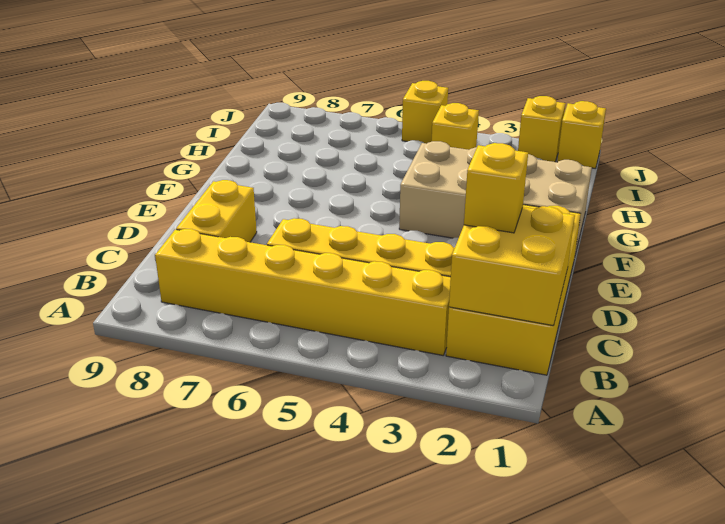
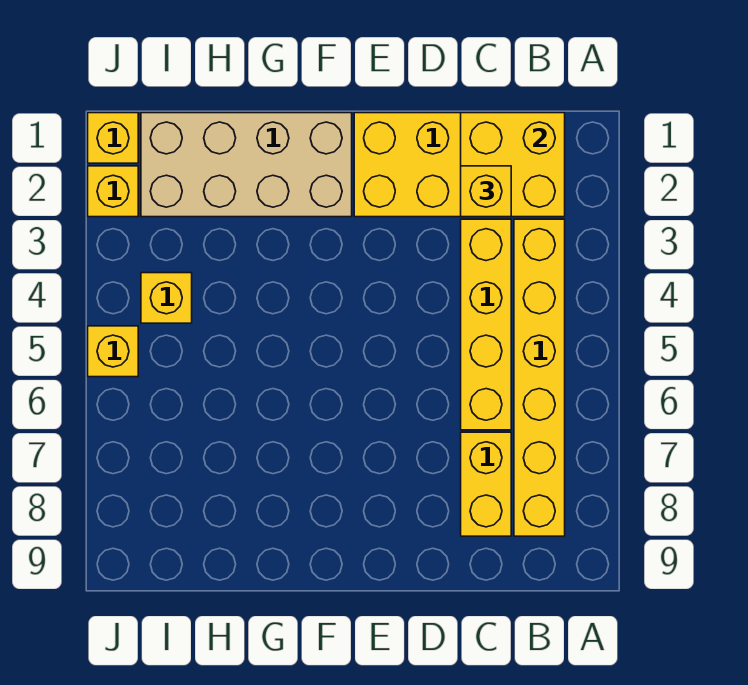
yellow 1x2 brick [176,180,257,242] -> yellow 1x2 brick turned to [461,432,511,536]
tan 2x4 brick [399,141,592,254] -> tan 2x4 brick turned to [141,113,352,217]

